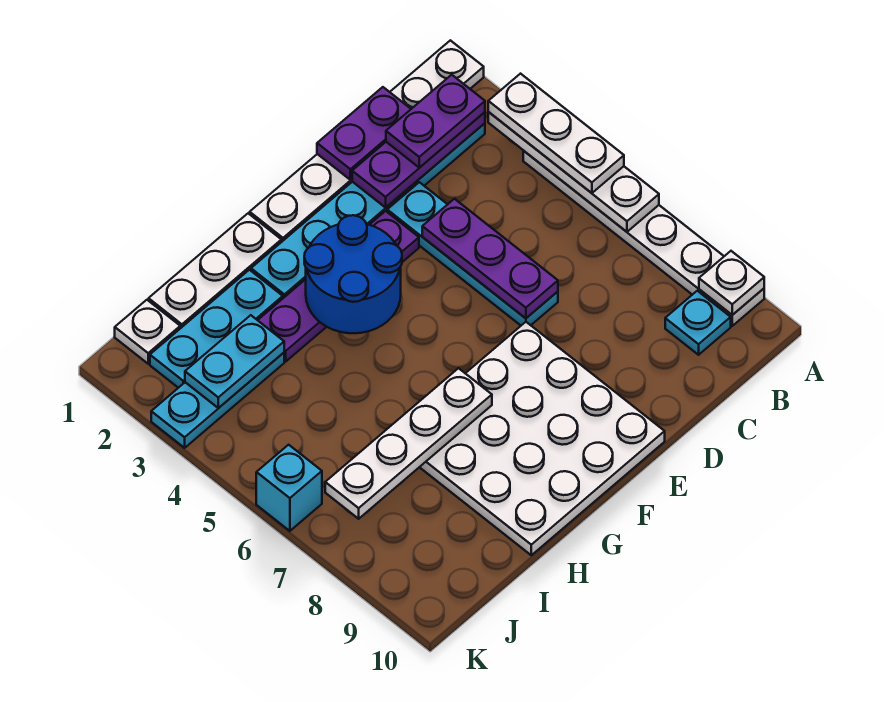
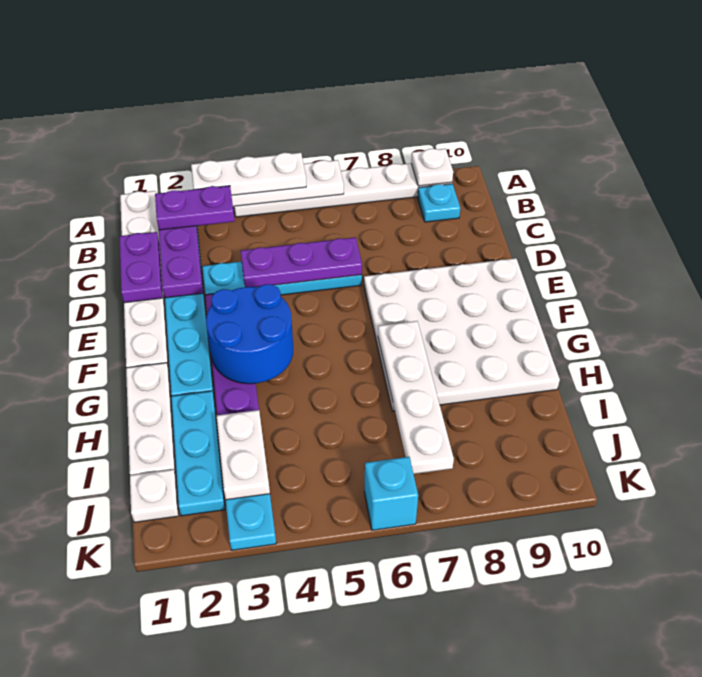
purple 1x2 plate [386,75,485,168] -> purple 1x2 plate turned to [155,186,235,230]
cyan 1x2 plate [185,315,284,408] -> white 1x2 plate [217,410,270,500]

